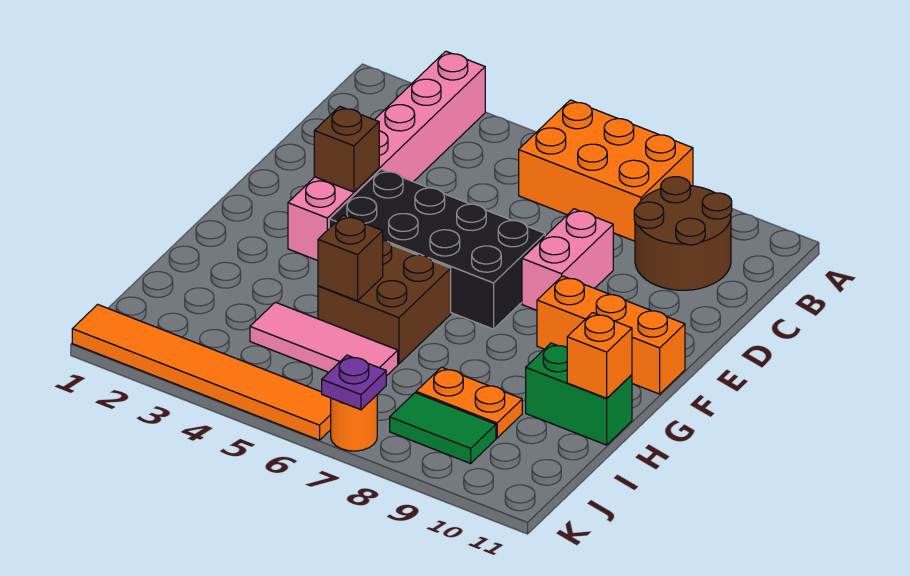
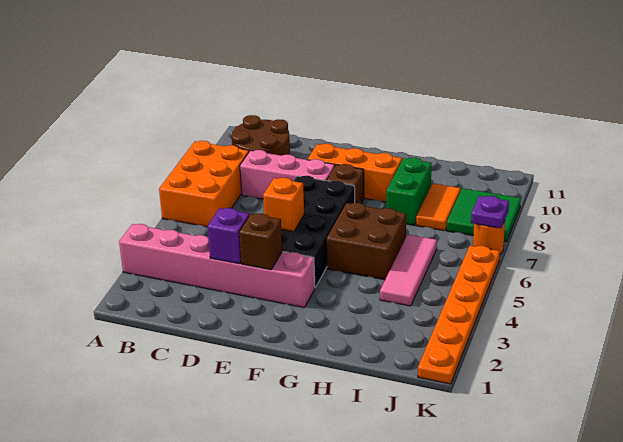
none -> purple 1x1 brick [207,208,249,264]
pink 1x2 brick [522,209,613,310] -> pink 1x3 brick [240,150,335,199]
orange 1x3 brick [537,276,685,394] -> orange 1x3 brick turned to [308,144,402,202]
brown 1x1 brick [318,215,383,301] -> brown 1x1 brick moved to [327,164,364,204]
green 1x2 brick [526,343,632,445] -> green 1x2 brick moved to [386,158,431,225]
orange 1x1 brick [567,313,632,398] -> orange 1x1 brick moved to [263,178,304,232]
orange 1x2 plate [416,367,522,438] -> orange 1x2 tile [416,183,461,231]
green 1x2 tile [390,393,496,463] -> green 2x2 tile [447,188,521,242]
orange 1x6 tile [72,304,331,440] -> orange 1x6 plate [418,246,500,384]

